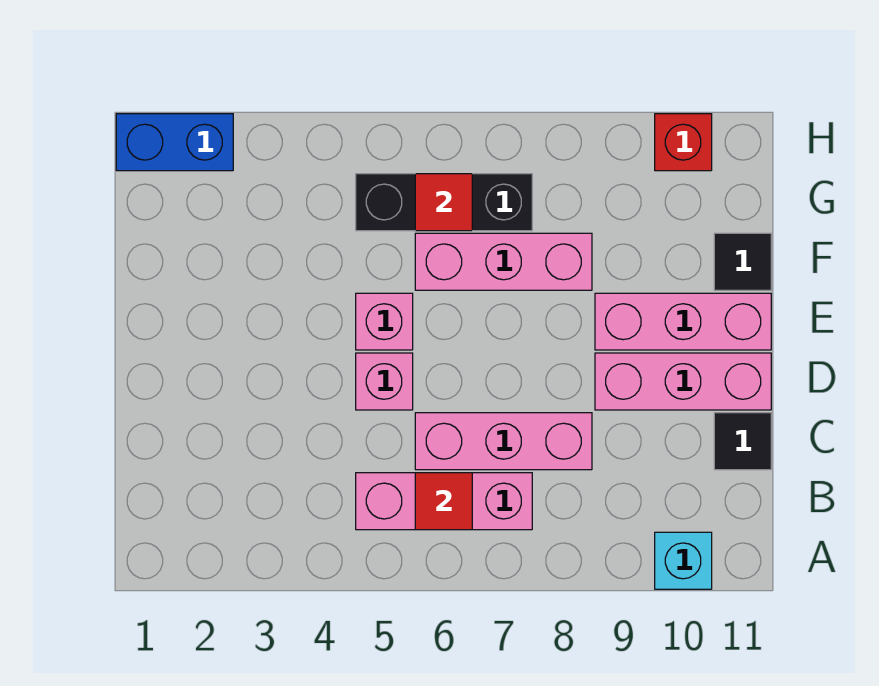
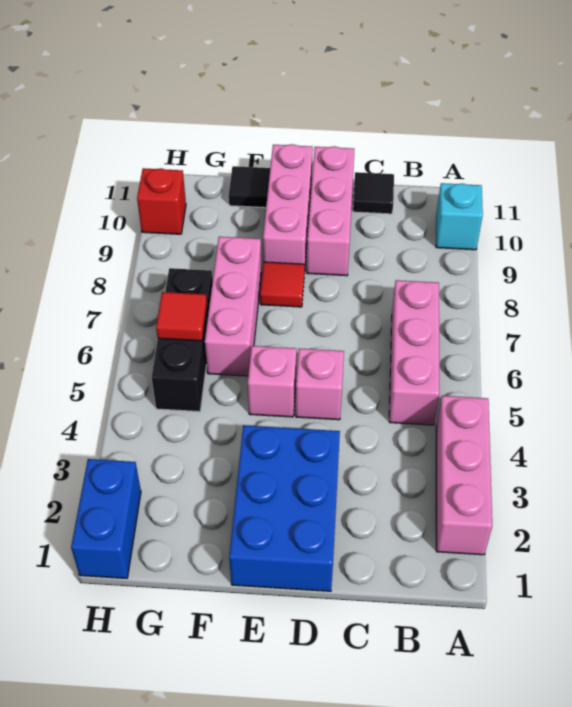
red 1x1 tile [415,473,472,530] -> red 1x1 tile moved to [260,262,305,307]
pink 1x3 brick [415,413,592,470] -> pink 1x3 brick moved to [436,396,492,555]
none -> blue 2x3 brick [229,425,340,591]

